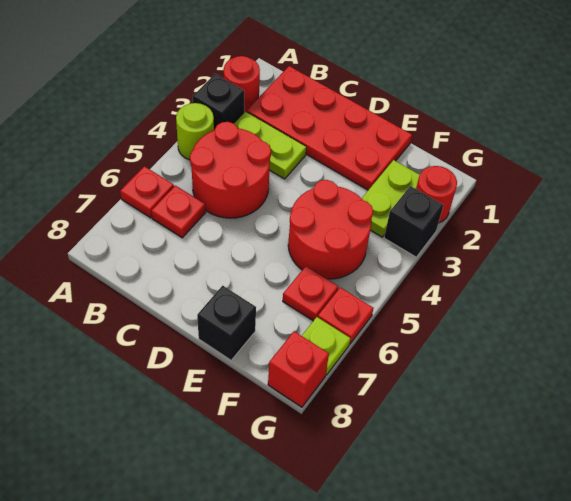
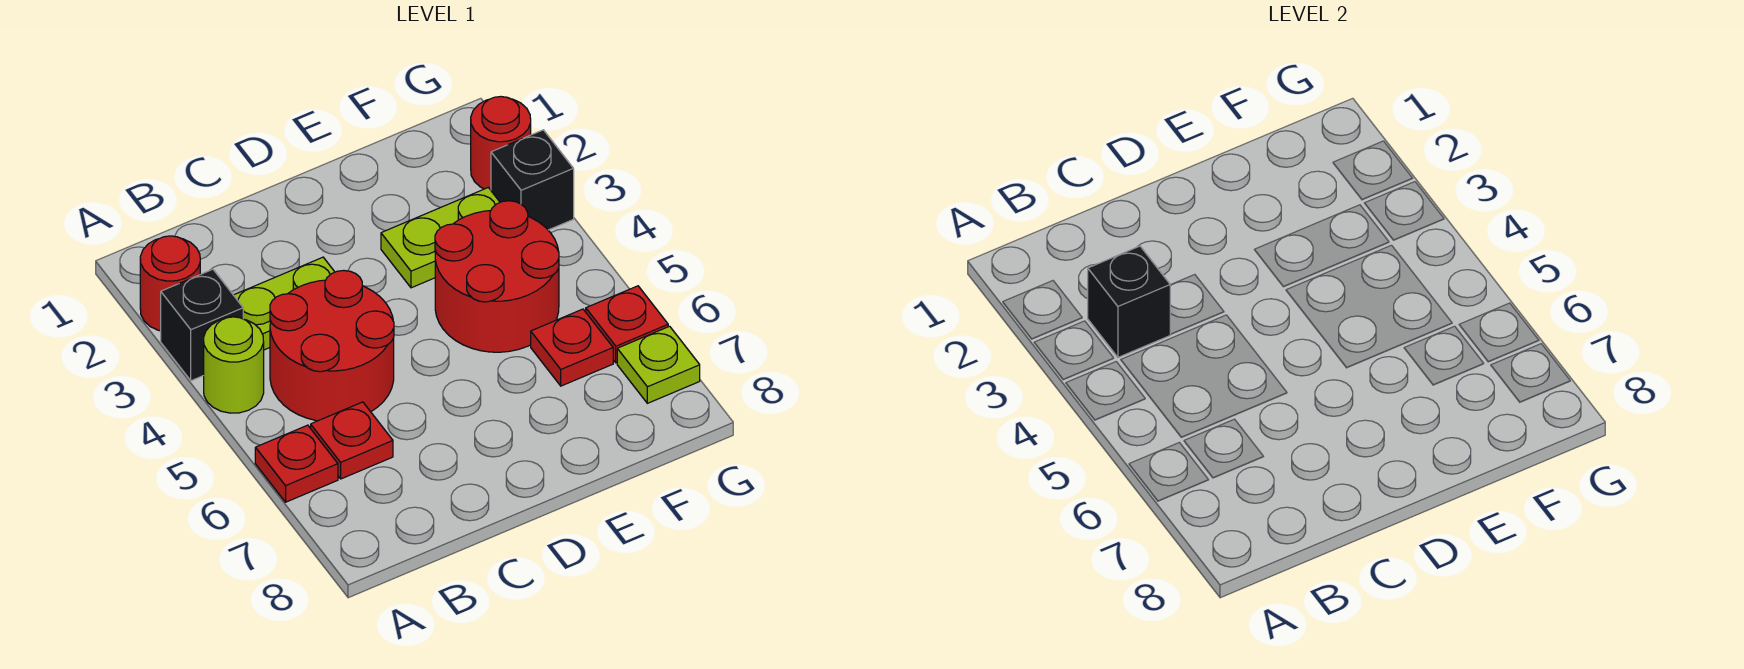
red 2x4 plate [247,66,412,190] -> none
black 1x1 brick [197,286,256,360] -> black 1x1 brick moved to [1088,246,1170,357]
lime 1x2 plate [362,160,420,237] -> lime 1x2 plate turned to [381,188,500,288]
red 1x1 brick [268,331,329,407] -> none

